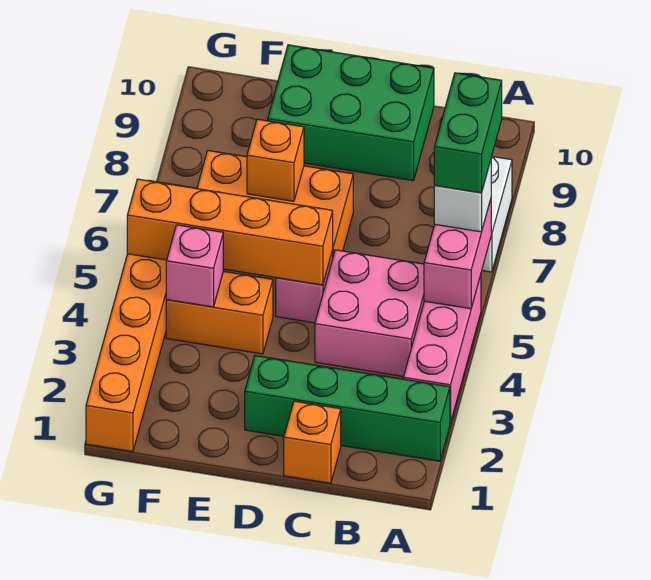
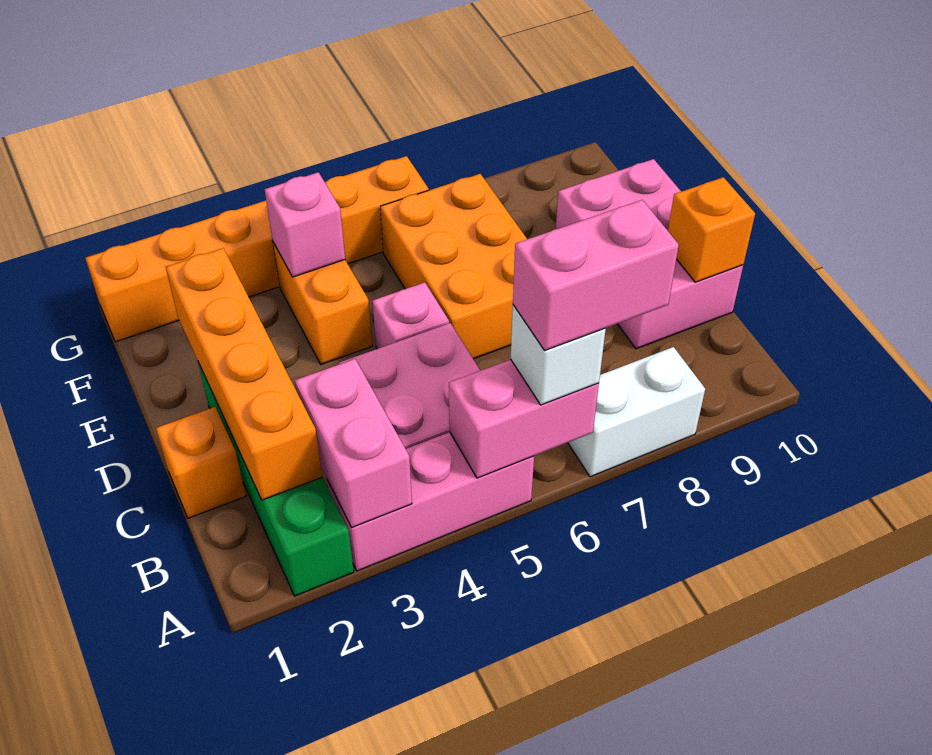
none -> pink 1x2 brick [295,359,412,528]
green 1x2 brick [434,73,502,193] -> pink 1x2 brick [513,200,679,351]
green 2x3 brick [268,45,434,181] -> pink 2x3 brick [556,159,743,349]
orange 1x4 brick [127,179,333,285] -> orange 1x4 brick moved to [166,248,322,500]
orange 1x1 brick [247,119,304,201] -> orange 1x1 brick moved to [668,177,755,282]

